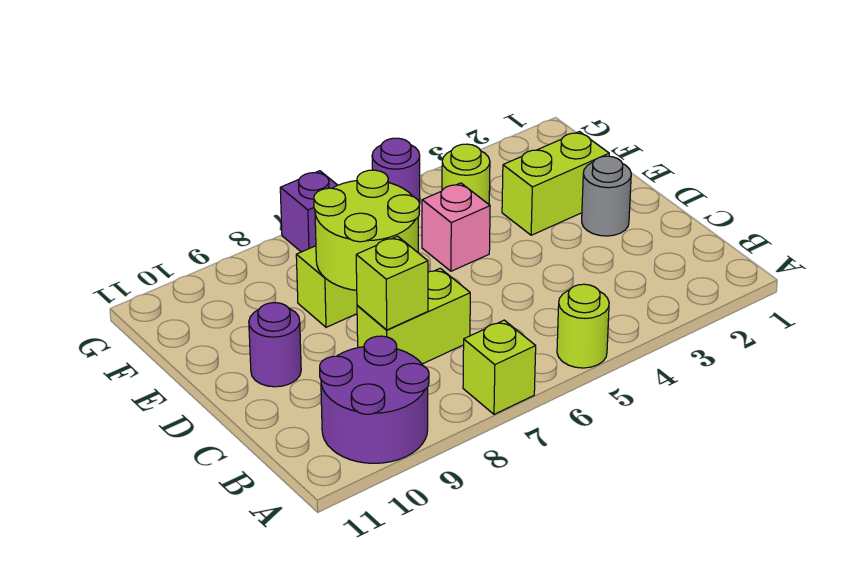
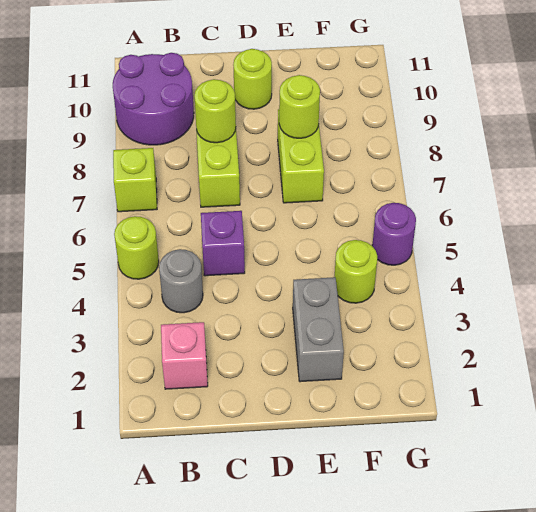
lime 1x1 brick [356,236,428,330] -> lime 1x1 round brick [194,79,236,143]
grey 1x1 round brick [582,156,631,236] -> grey 1x1 round brick moved to [159,249,203,313]
lime 2x2 round brick [314,170,419,290] -> lime 1x1 round brick [279,75,320,138]
purple 1x1 round brick [249,303,301,387] -> lime 1x1 round brick [233,49,272,109]
lime 1x2 brick [502,132,609,235] -> grey 1x2 brick [293,277,344,382]
pink 1x1 brick [422,183,490,271] -> pink 1x1 brick moved to [161,322,208,389]
purple 1x1 brick [280,171,337,252] -> purple 1x1 brick moved to [201,211,245,276]

